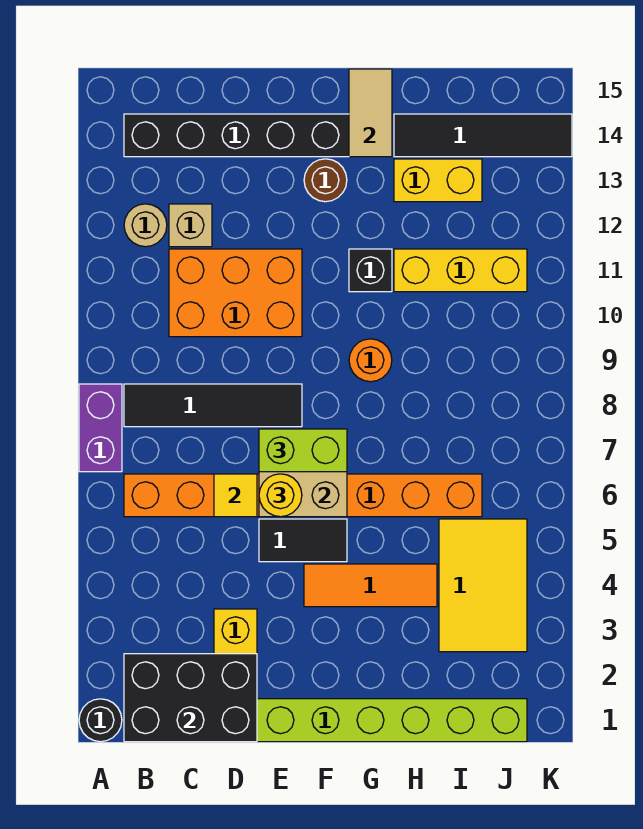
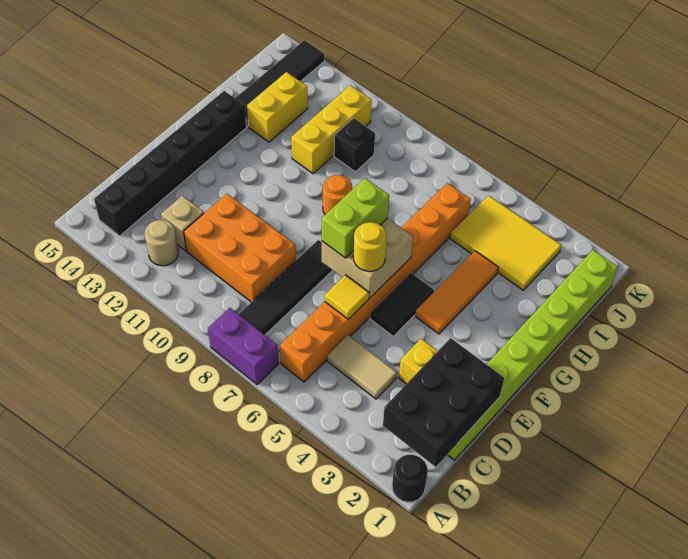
orange 2x3 brick [169,249,302,337] -> orange 2x3 brick turned to [184,194,296,302]
brown 1x1 round brick [304,159,347,202] -> none
black 1x1 brick [349,249,392,292] -> black 1x1 brick moved to [334,118,375,172]
tan 1x2 tile [349,69,392,157] -> tan 1x2 tile moved to [327,335,397,399]

